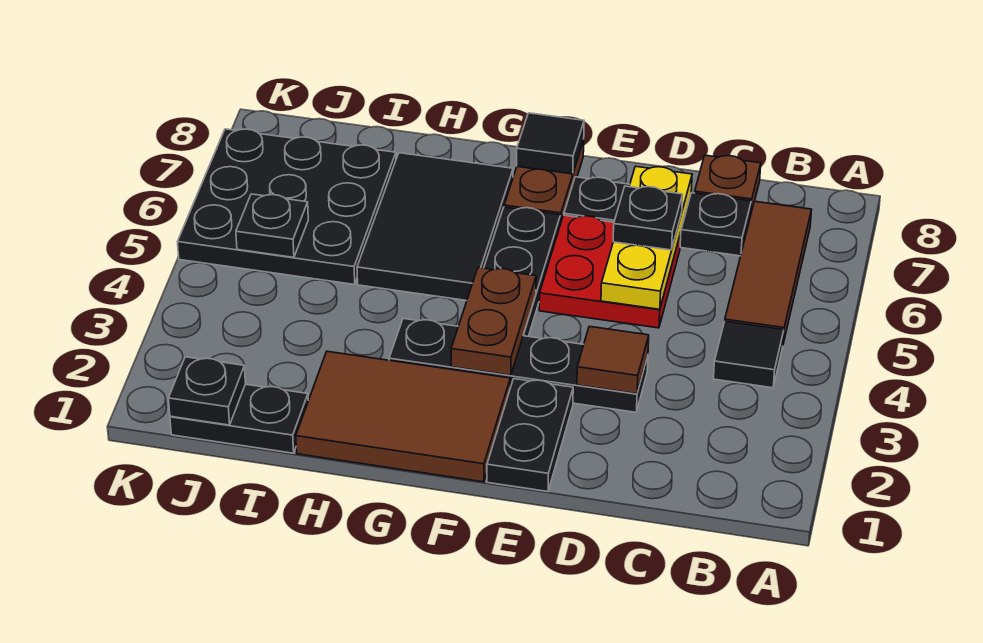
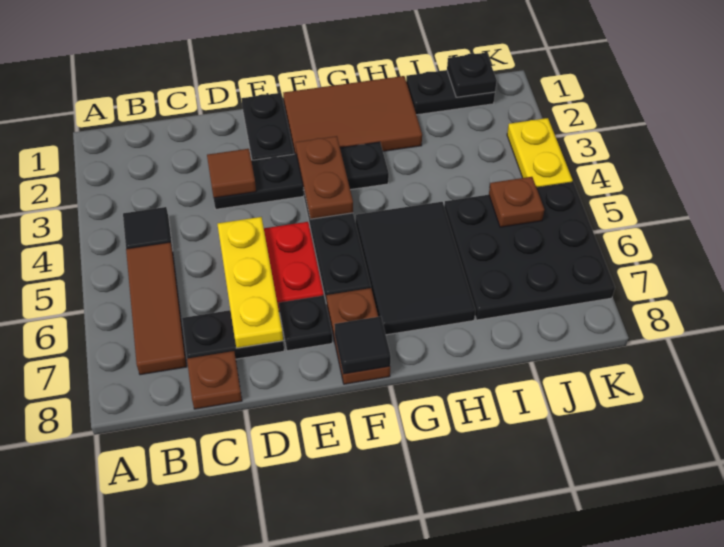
black 1x1 plate [613,186,683,250] -> none
black 1x1 plate [236,194,308,257] -> brown 1x1 plate [489,177,544,227]
none -> yellow 1x2 plate [507,118,573,187]

